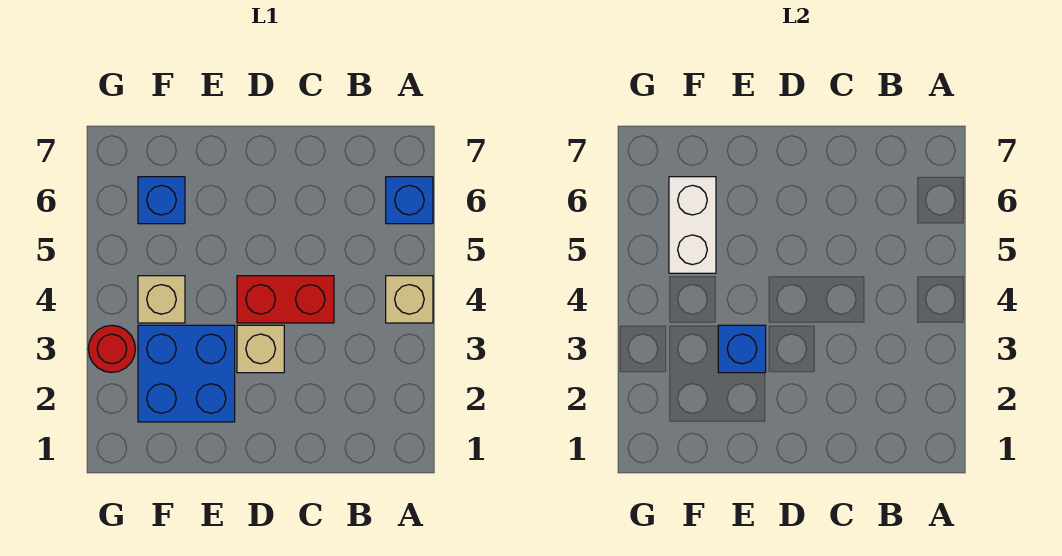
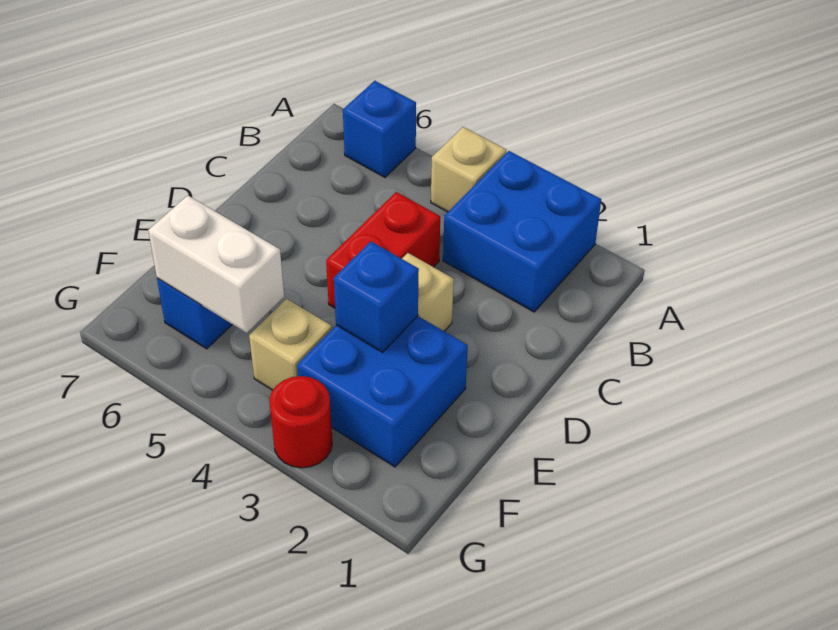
none -> blue 2x2 brick [443,151,601,312]

